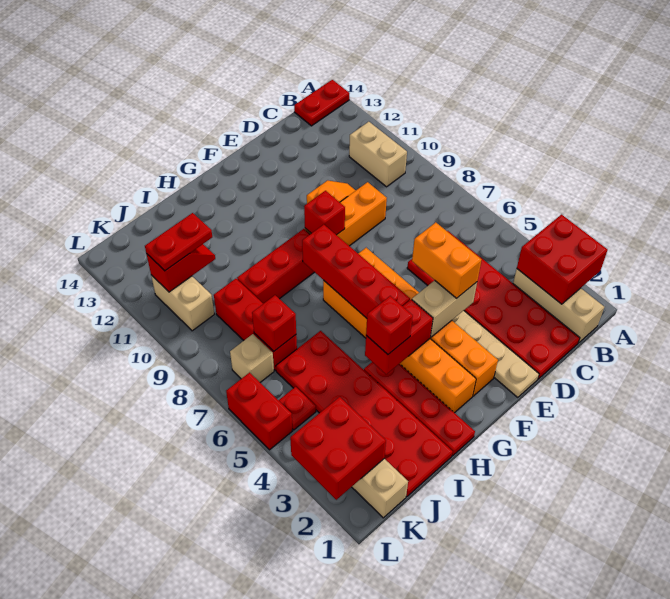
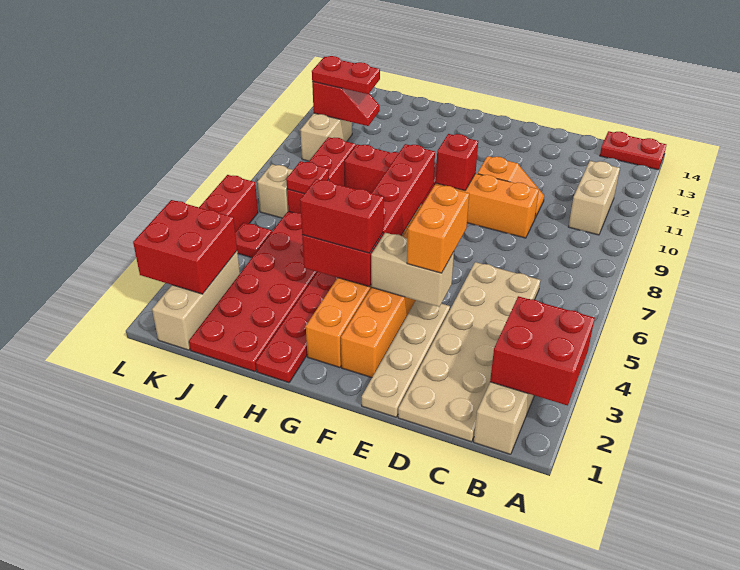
red 2x6 plate [407,231,580,379] -> tan 2x6 plate [398,262,540,442]
red 1x1 brick [366,296,413,354] -> red 1x2 brick [300,179,384,253]
red 1x1 brick [252,295,296,351] -> red 1x1 plate [286,161,329,194]

